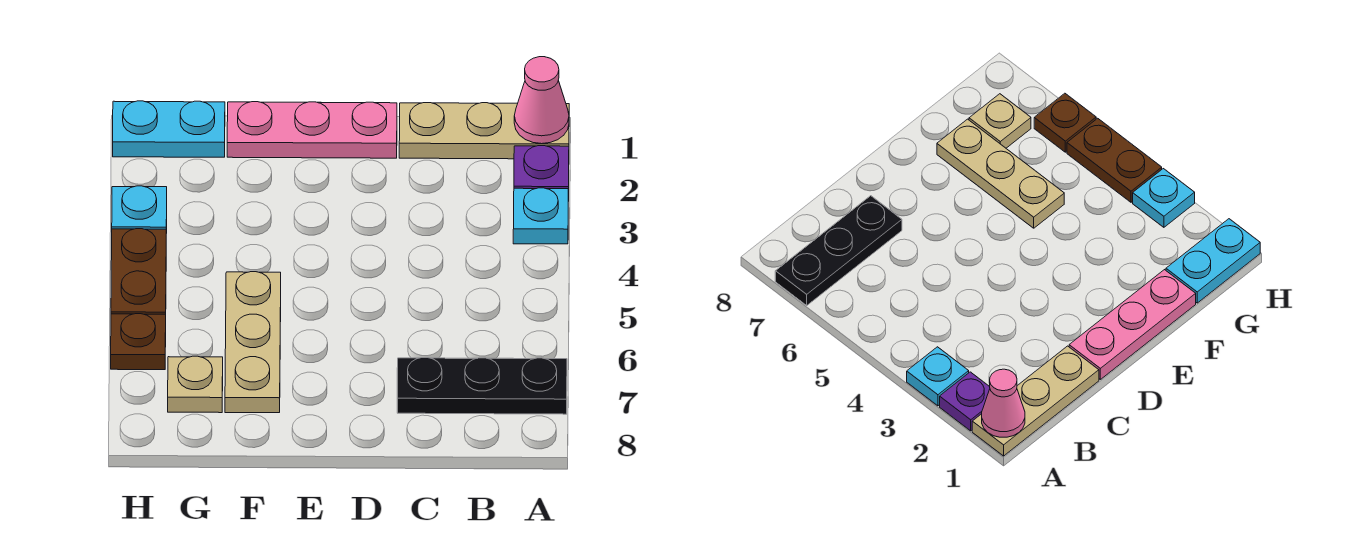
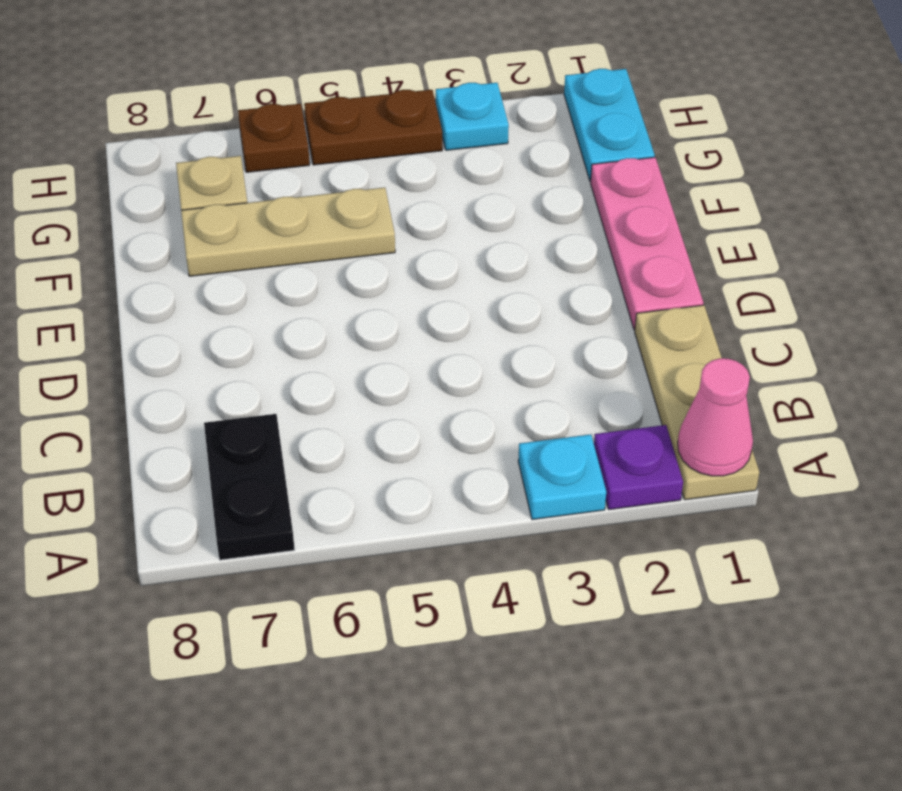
black 1x3 plate [397,358,567,414] -> black 1x2 plate [204,414,295,560]

